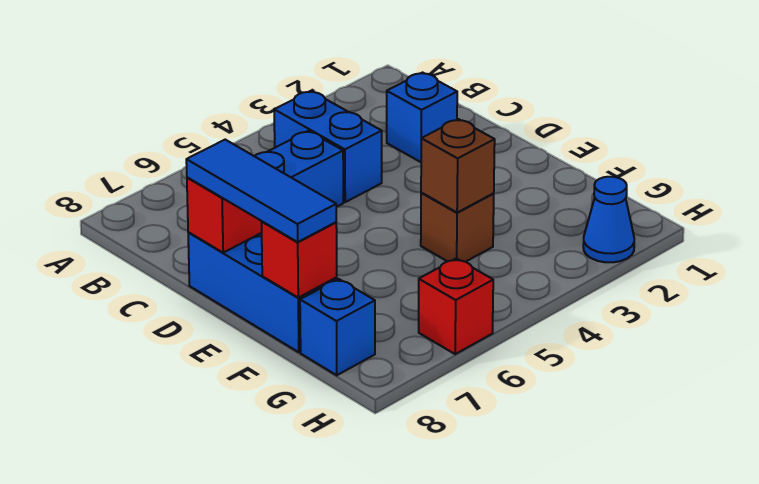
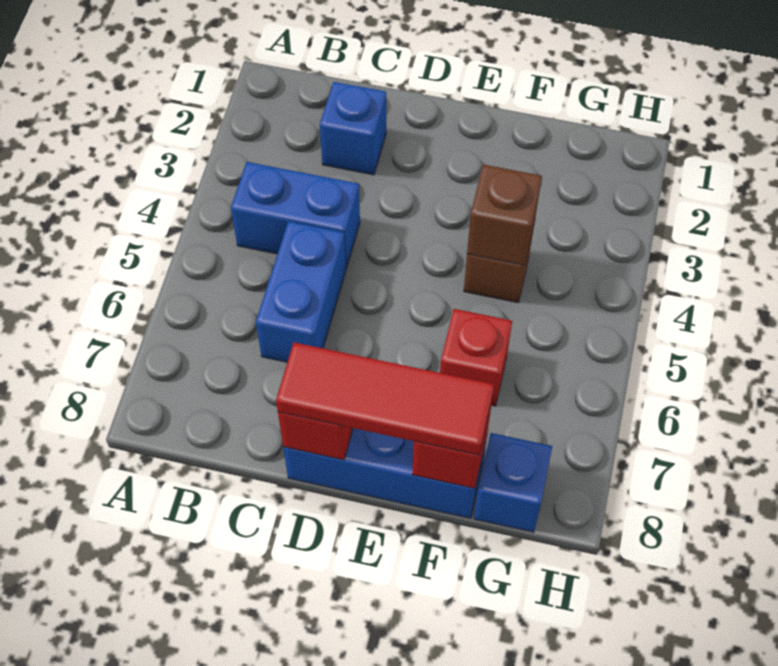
blue 1x3 tile [186,140,336,242] -> red 1x3 tile [276,342,494,455]
blue 1x1 cone [583,177,634,262] -> none
red 1x1 brick [419,258,493,354] -> red 1x1 brick moved to [440,309,512,406]

